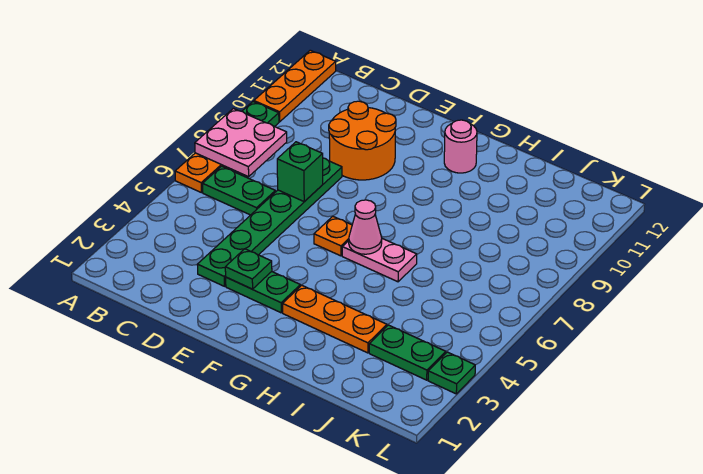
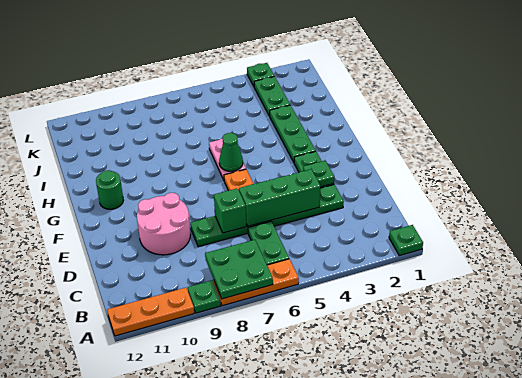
none -> green 1x1 plate [389,225,423,256]
pink 2x2 plate [195,108,287,177] -> green 2x2 plate [205,240,273,299]
none -> green 1x3 brick [239,169,321,226]
orange 2x2 round brick [329,101,396,180] -> pink 2x2 round brick [137,193,191,255]
orange 1x3 plate [283,285,387,353] -> green 1x3 plate [270,105,316,162]
pink 1x1 cone [349,200,382,254] -> green 1x1 cone [219,133,243,171]
pink 1x1 round brick [444,120,477,173] -> green 1x1 round brick [96,170,124,209]

